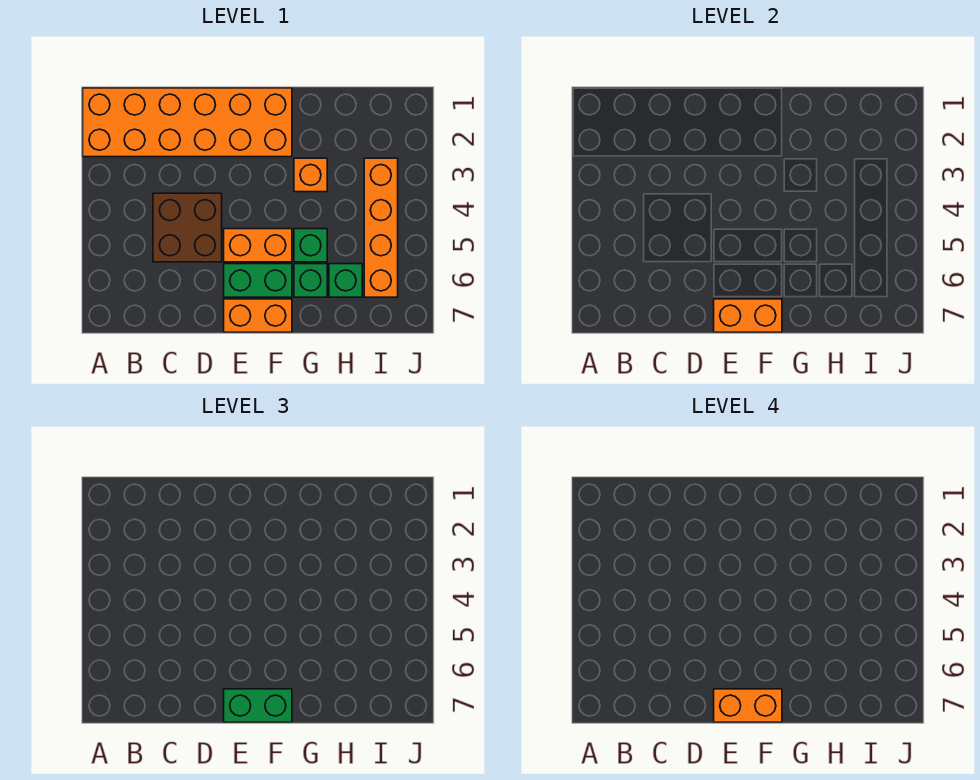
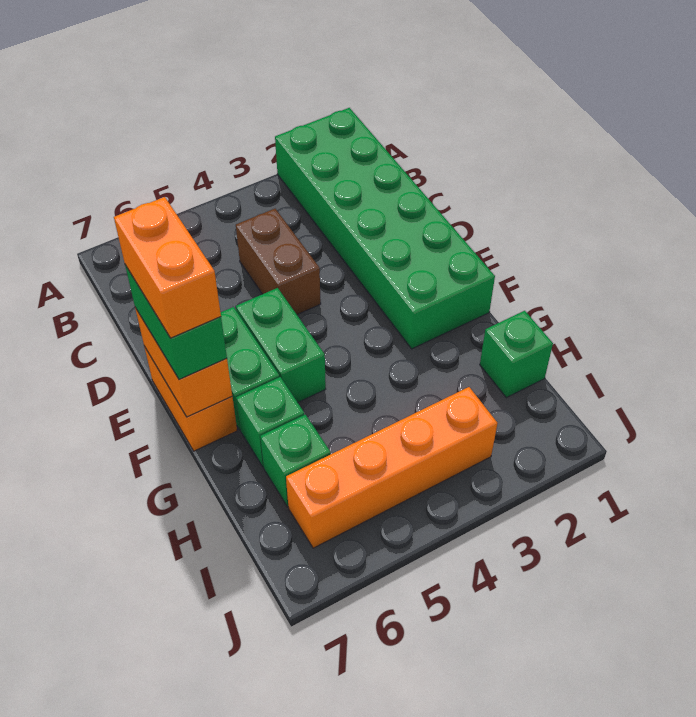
orange 2x6 brick [83,88,292,157] -> green 2x6 brick [275,108,495,349]
brown 2x2 brick [153,193,222,262] -> brown 1x2 brick [236,209,321,315]
orange 1x2 brick [224,229,292,262] -> green 1x2 brick [236,288,326,402]
orange 1x1 brick [294,158,327,192] -> none
green 1x1 brick [294,229,327,262] -> green 1x1 brick moved to [480,311,553,398]

